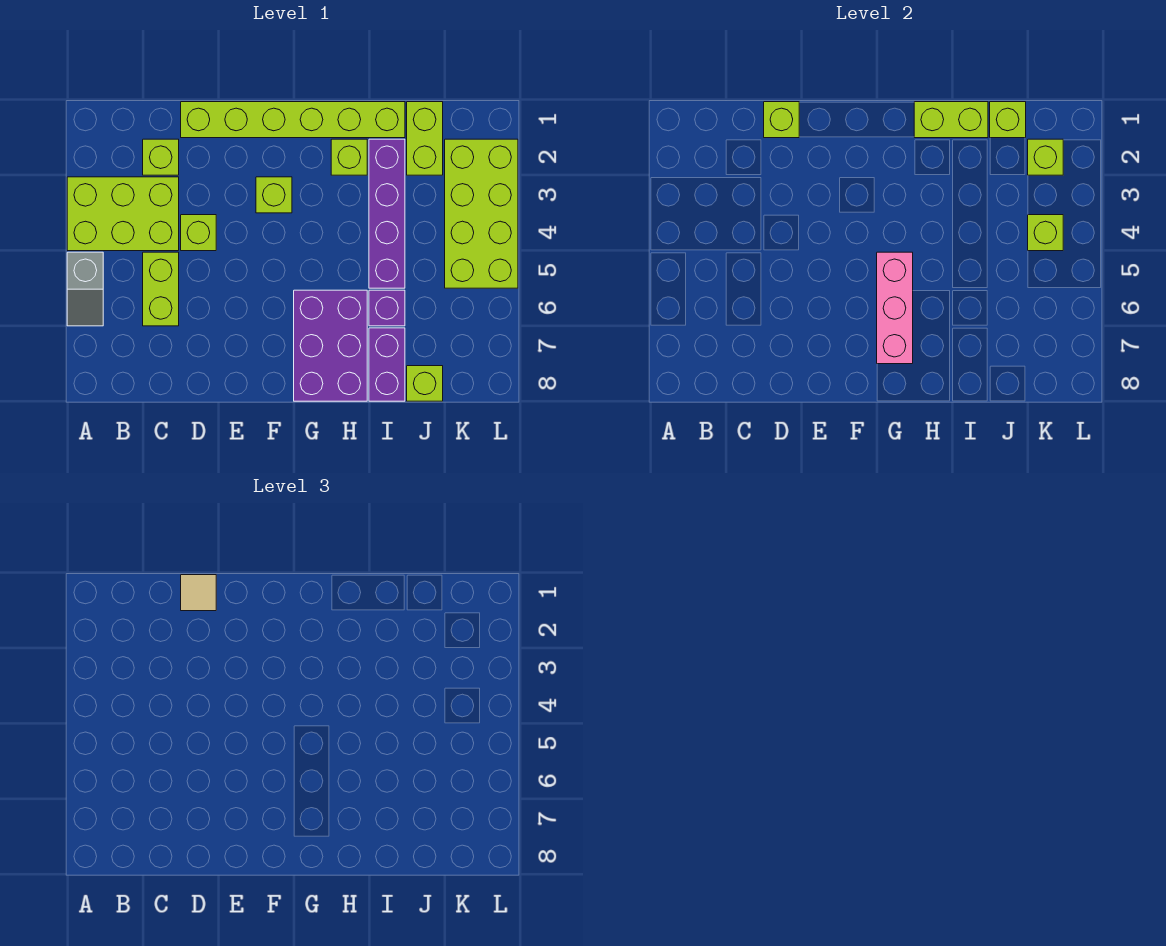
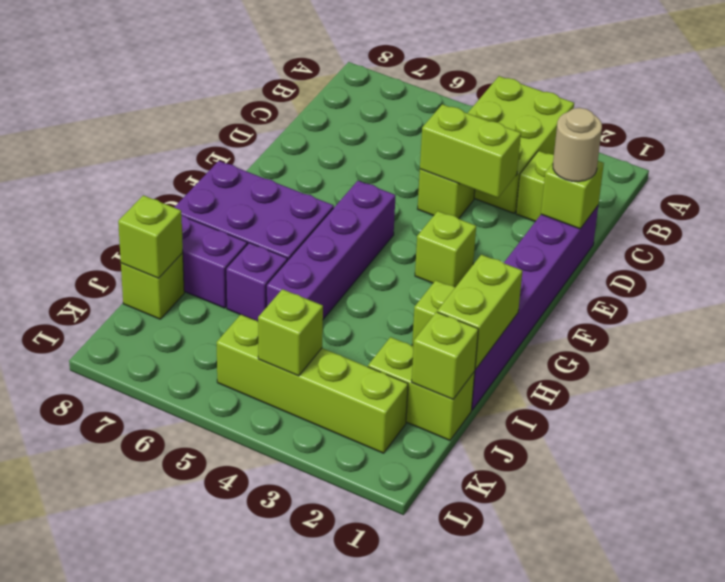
grey 1x2 slope [67,252,103,326] -> none
lime 1x2 brick [143,252,179,326] -> lime 1x2 brick moved to [420,104,521,198]
lime 1x6 brick [181,102,405,138] -> purple 1x6 brick [472,206,598,410]
tan 1x1 tile [181,575,216,611] -> tan 1x1 round brick [553,108,602,182]
pink 1x3 brick [877,252,913,364] -> none
purple 1x4 brick [369,139,405,288] -> purple 1x4 brick turned to [266,181,396,319]
lime 2x4 brick [445,139,518,288] -> lime 1x4 brick [216,315,408,453]
lime 1x1 brick [1028,139,1063,175] -> lime 1x1 brick moved to [118,195,183,278]

